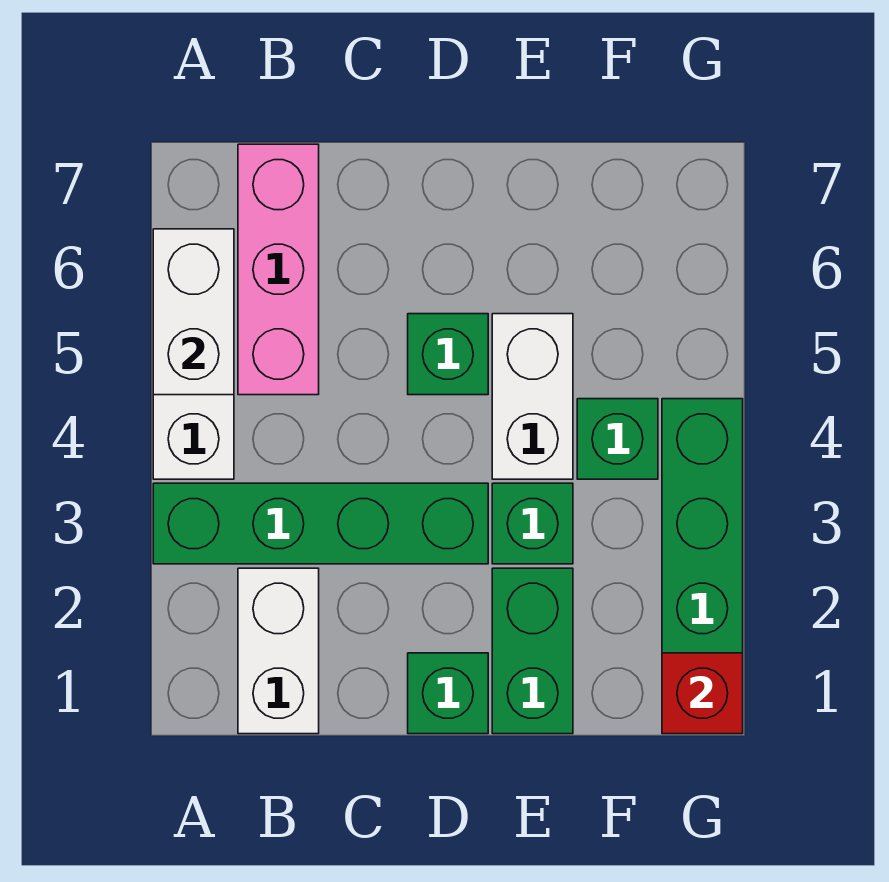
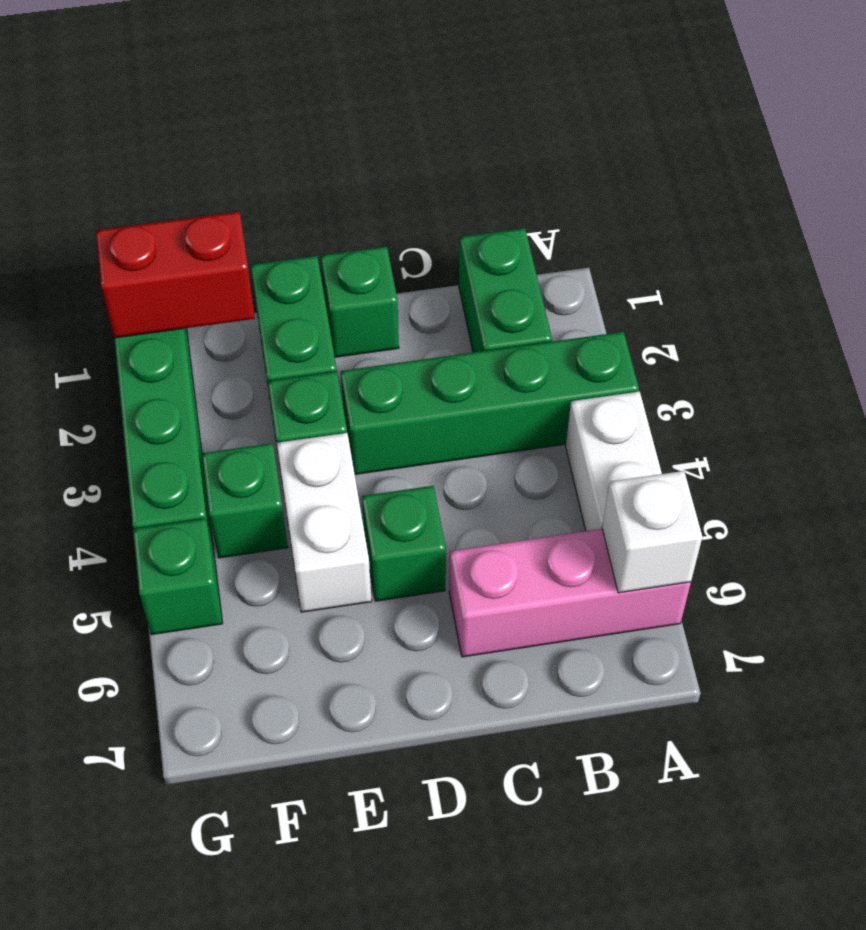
white 1x2 brick [153,229,234,395] -> white 1x1 brick [602,471,702,593]
white 1x2 brick [238,568,319,734] -> green 1x2 brick [459,228,552,352]
pink 1x3 brick [238,144,319,395] -> pink 1x3 brick turned to [449,529,691,657]
red 1x1 brick [662,653,743,734] -> red 1x2 brick [96,212,255,338]
none -> green 1x1 brick [133,519,223,635]

